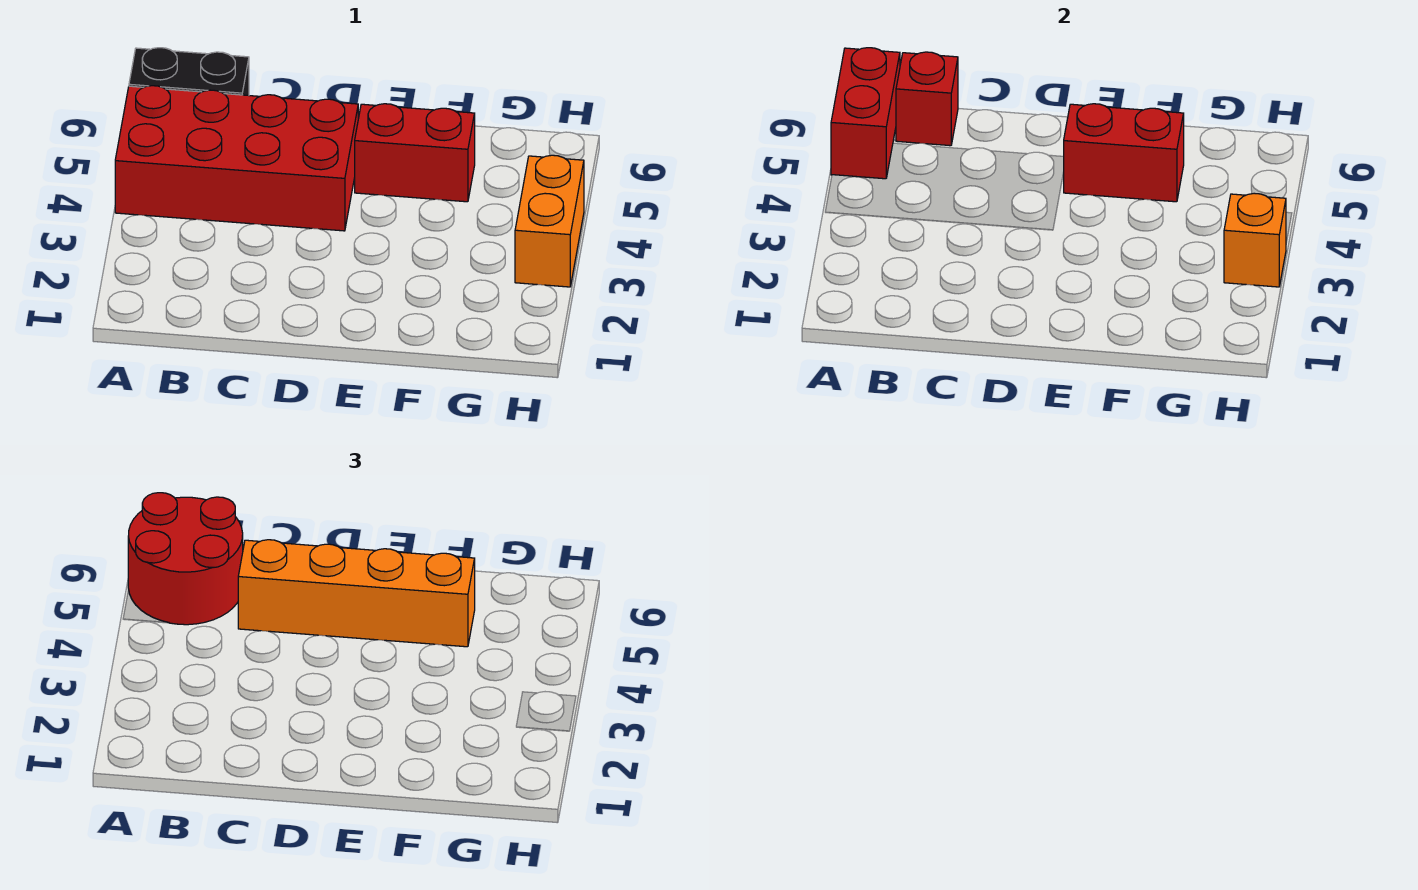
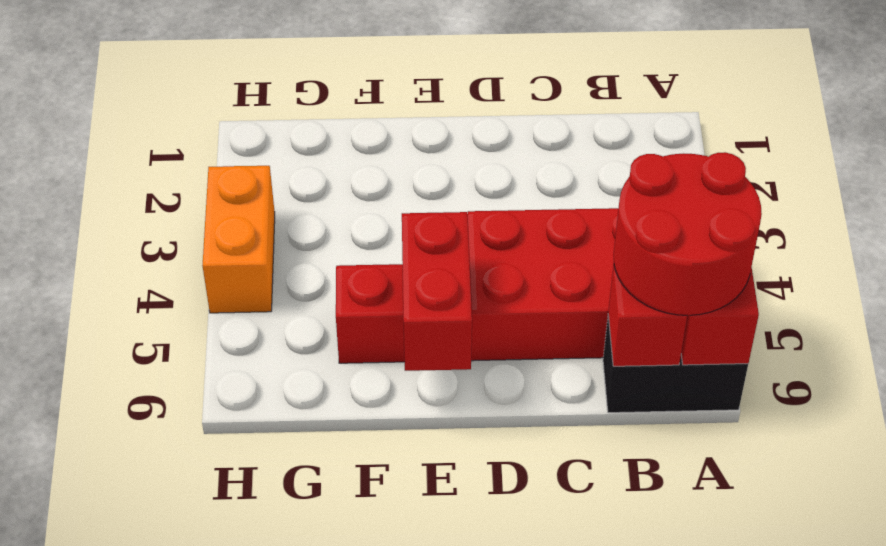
orange 1x4 brick [238,540,475,647] -> none
red 1x2 brick [1063,104,1184,202] -> red 1x2 brick turned to [402,212,472,371]
orange 1x1 brick [1224,193,1286,287] -> none

